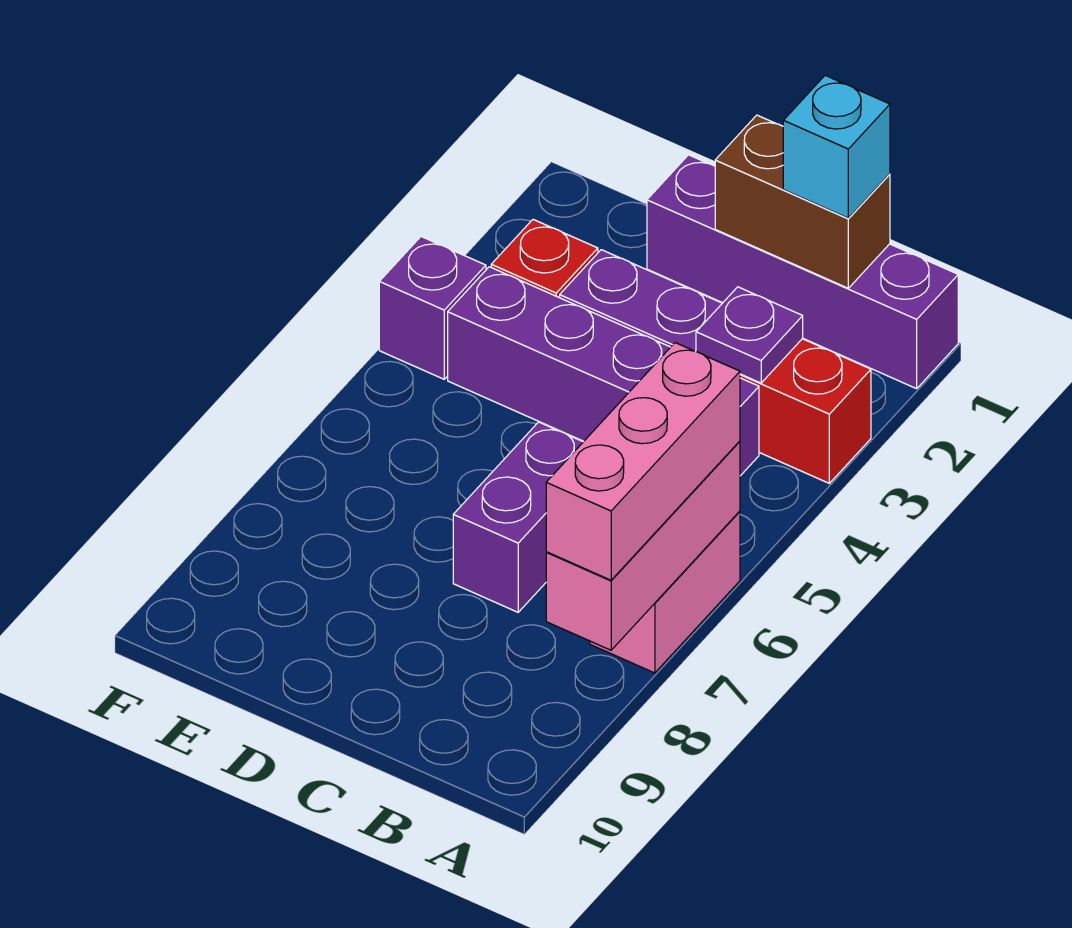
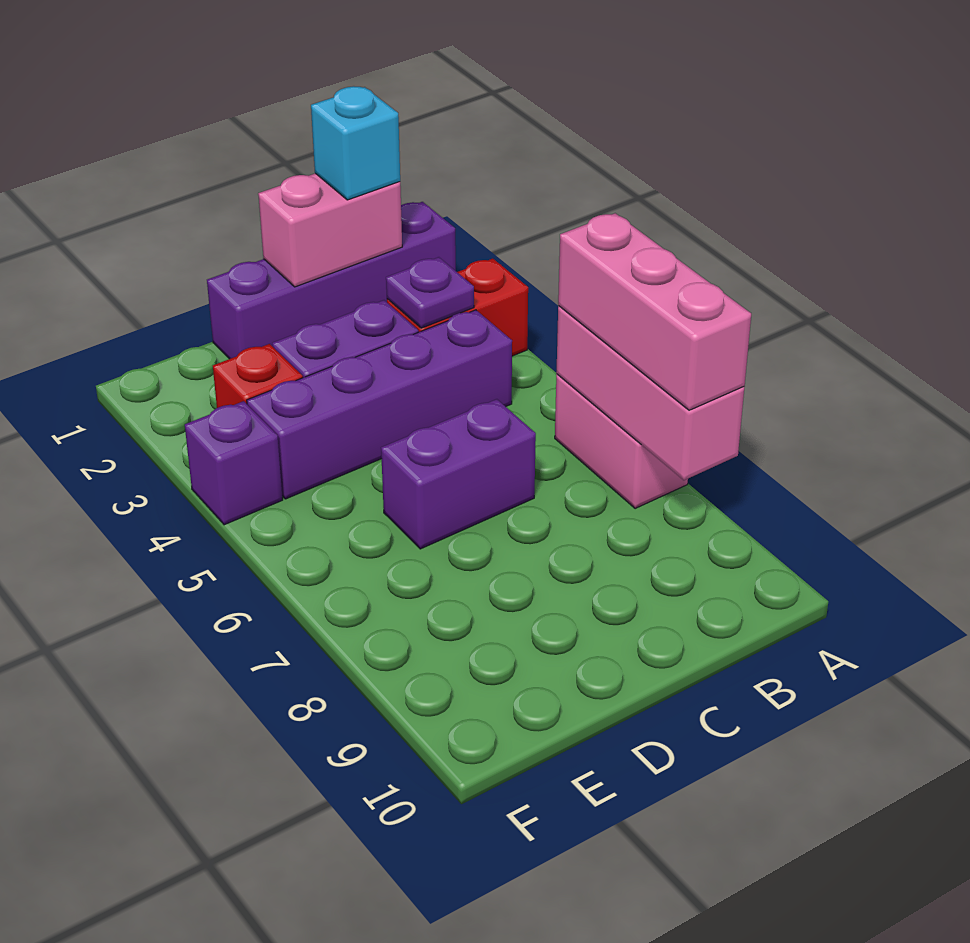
brown 1x2 brick [715,115,890,288] -> pink 1x2 brick [258,173,402,287]
purple 1x2 brick [453,422,583,612] -> purple 1x2 brick turned to [381,399,536,549]

